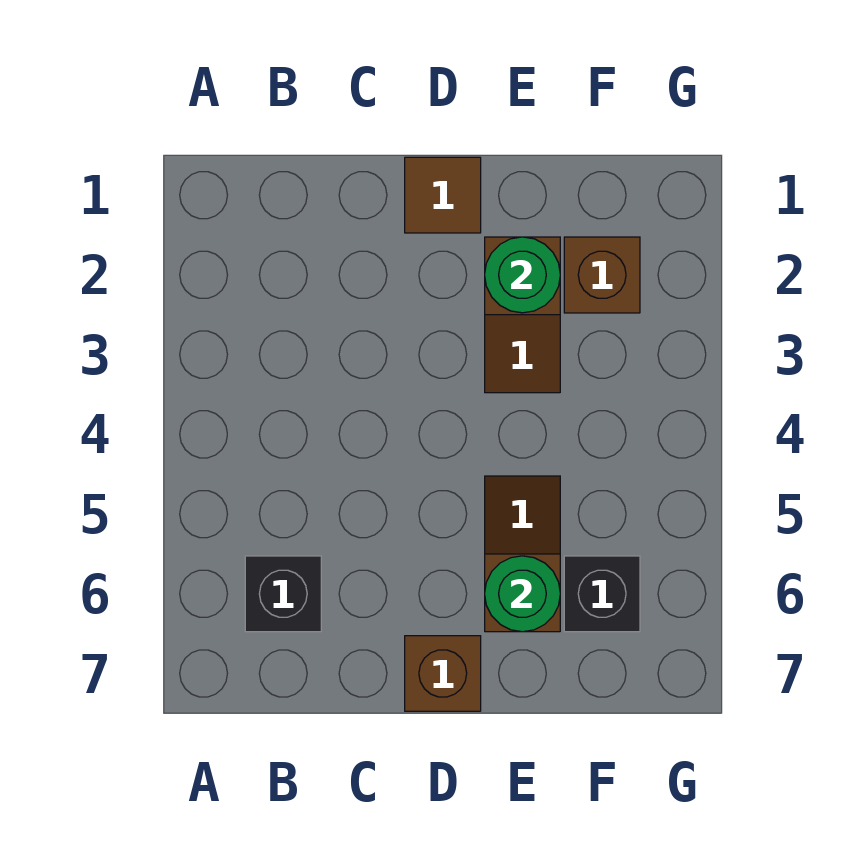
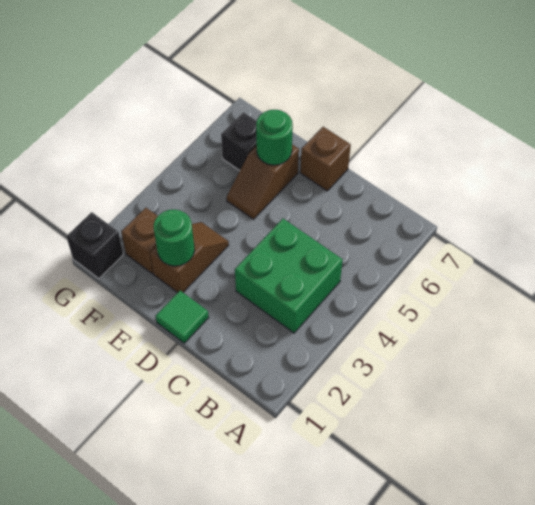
none -> green 2x2 brick [235,219,343,333]
black 1x1 brick [245,556,321,632] -> black 1x1 brick moved to [66,212,123,278]
brown 1x1 tile [405,157,481,233] -> green 1x1 tile [156,291,209,343]

